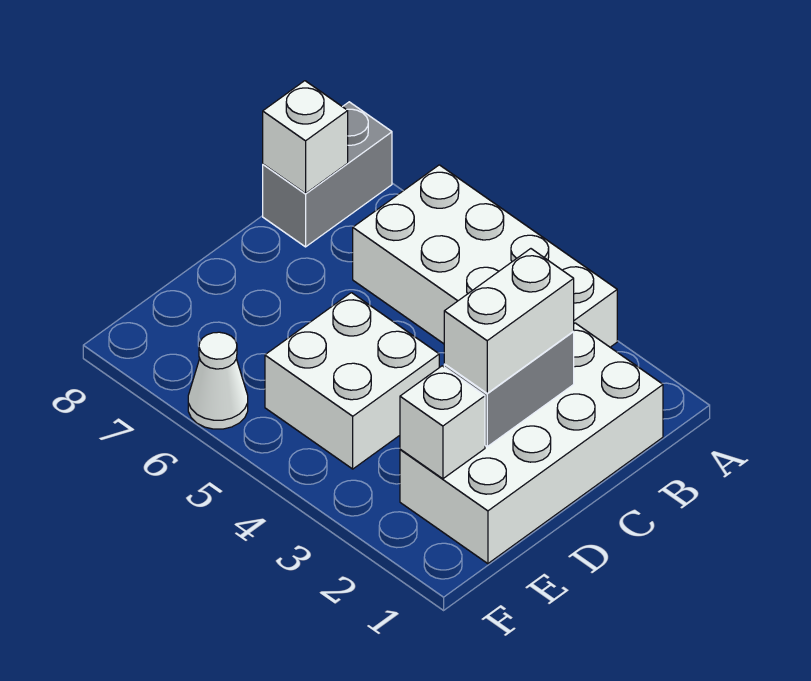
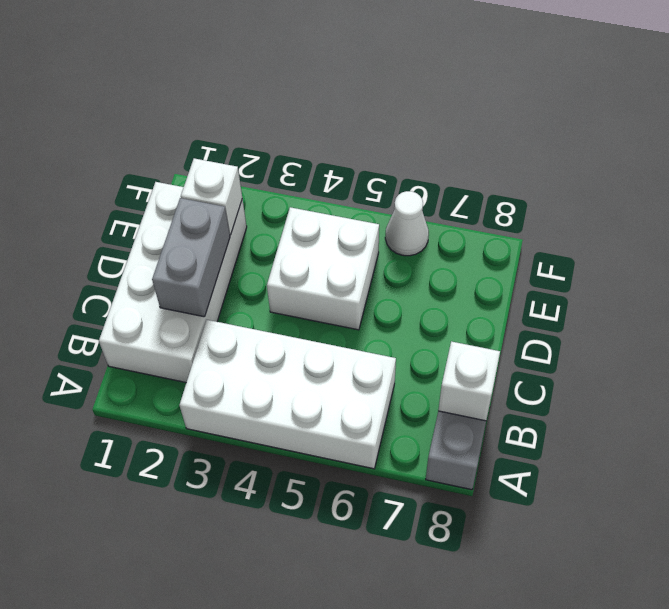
white 1x2 brick [444,249,574,393] -> none

